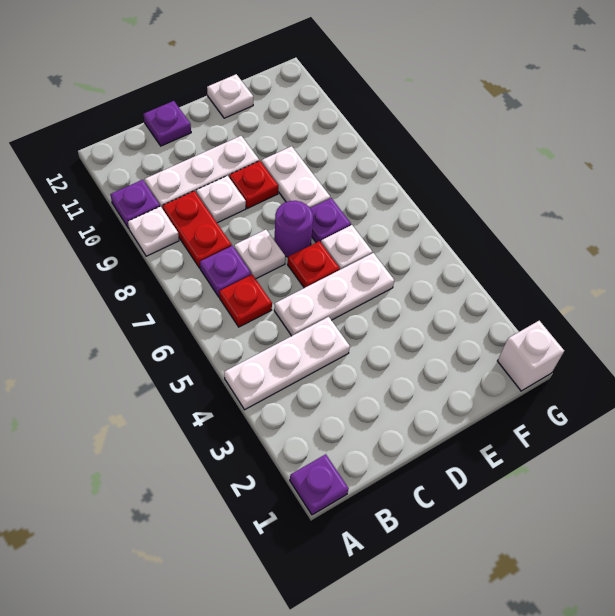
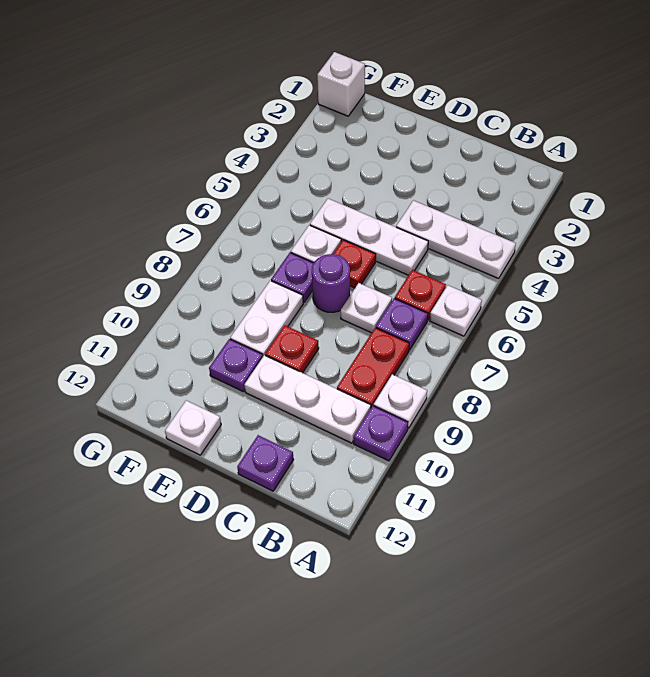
purple 1x1 plate [290,454,349,515] -> purple 1x1 plate moved to [209,339,263,392]
white 1x1 plate [196,176,246,223] -> white 1x1 plate moved to [430,285,482,336]

